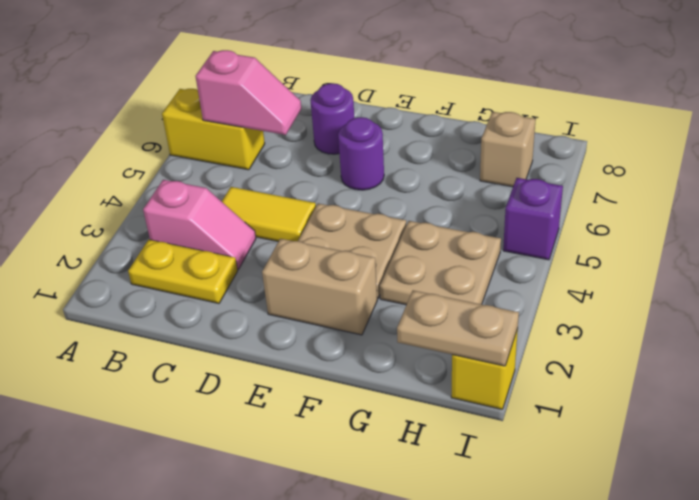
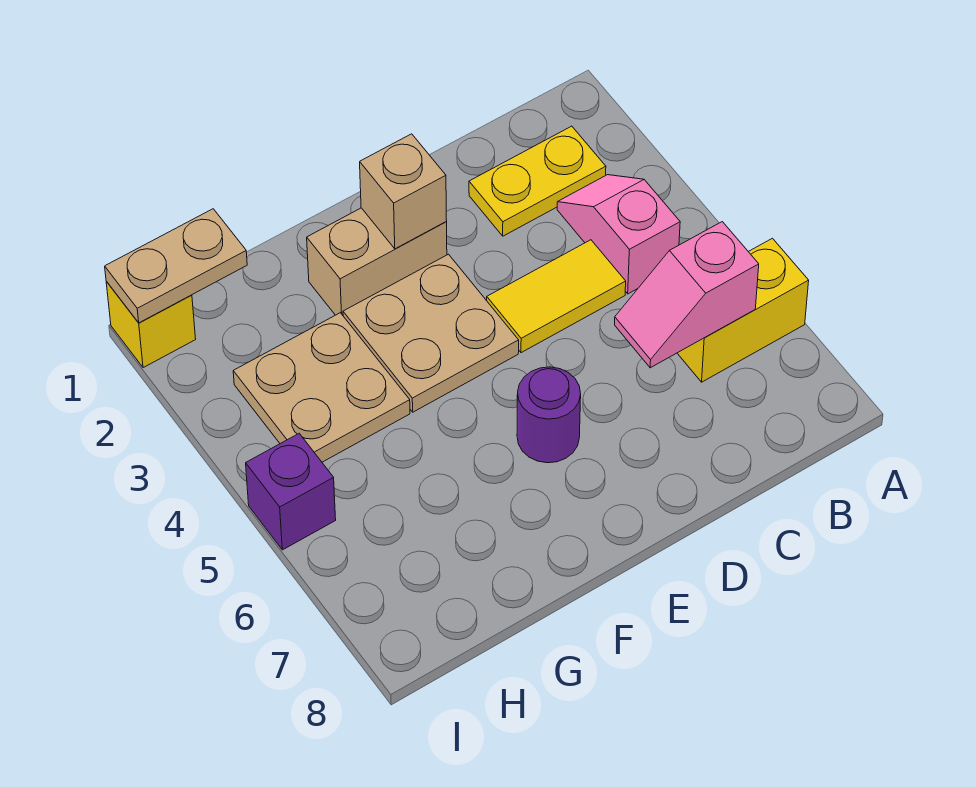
pink 1x2 slope [143,180,256,269] -> pink 1x2 slope turned to [557,175,680,294]
purple 1x1 round brick [311,83,354,154] -> none
tan 1x1 brick [480,112,536,187] -> tan 1x1 brick moved to [360,134,447,249]

